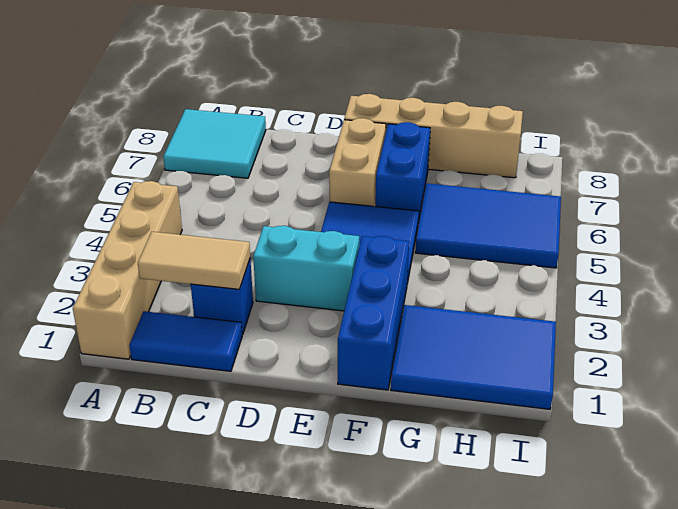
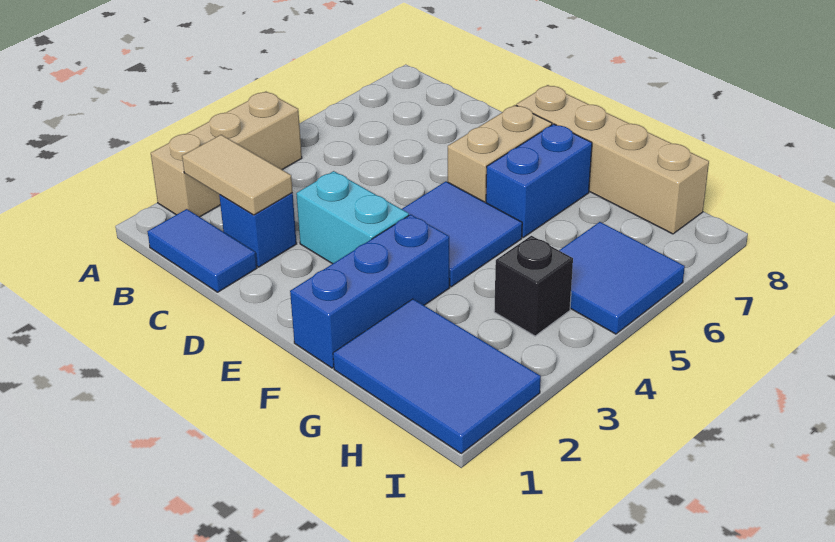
tan 1x4 brick [73,181,182,359] -> tan 1x3 brick [151,92,302,217]
cyan 2x2 tile [163,109,266,178] -> none
blue 2x3 tile [415,183,561,268] -> blue 2x2 tile [559,222,685,334]
none -> black 1x1 brick [494,236,573,336]

